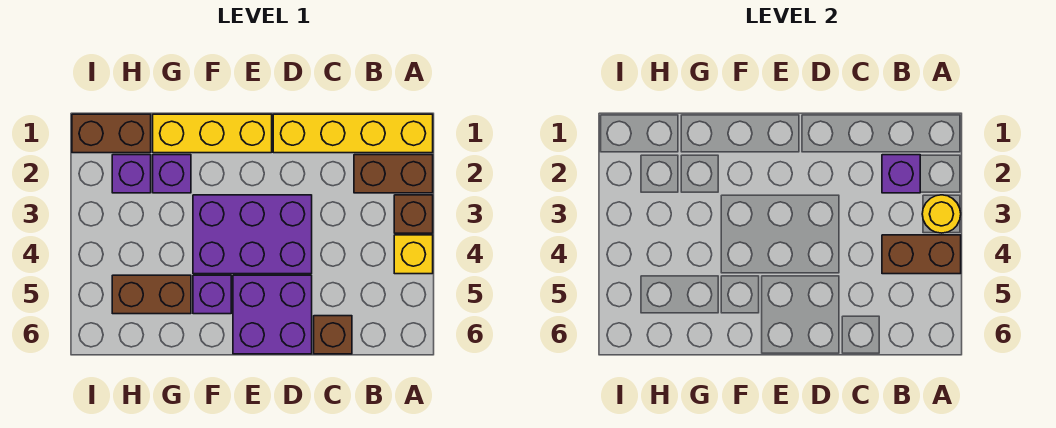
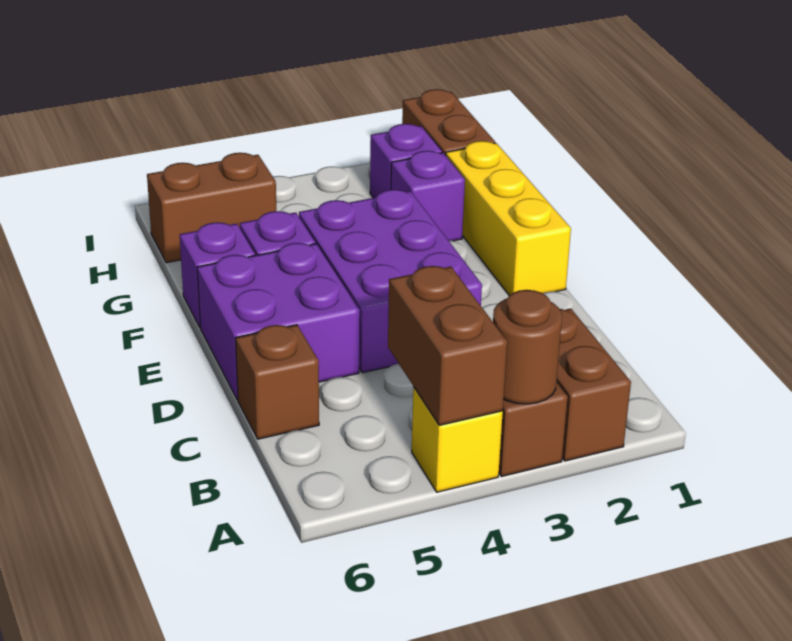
yellow 1x4 brick [273,114,433,153] -> none
yellow 1x1 round brick [922,195,961,233] -> brown 1x1 round brick [493,290,562,404]
purple 1x1 brick [882,155,920,193] -> purple 1x1 brick moved to [180,222,255,327]
brown 1x2 brick [112,275,191,314] -> brown 1x2 brick turned to [147,153,276,263]

